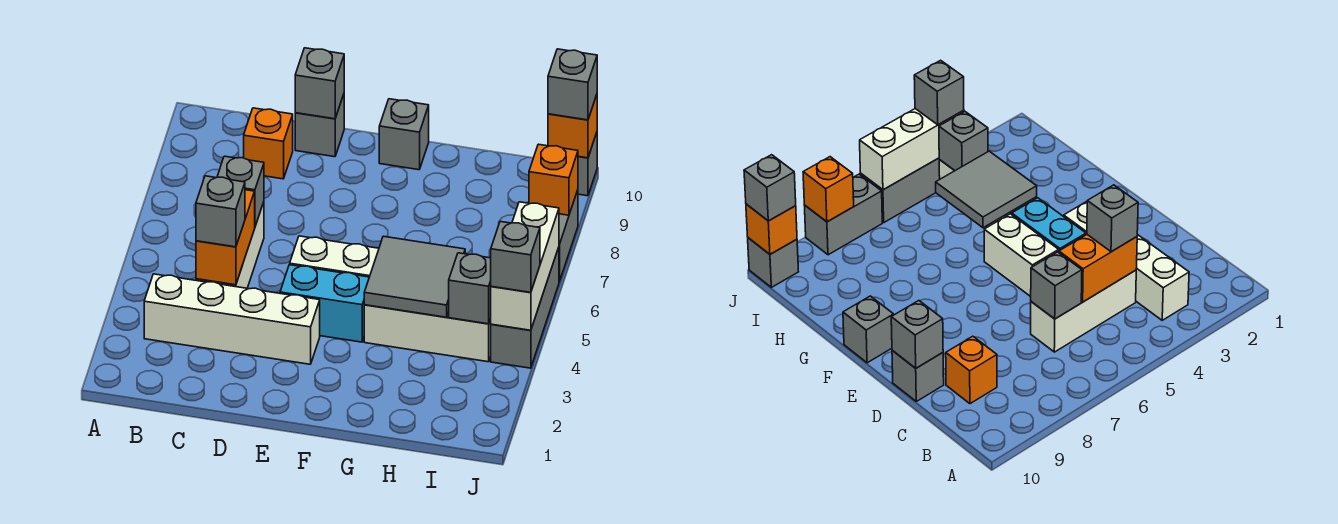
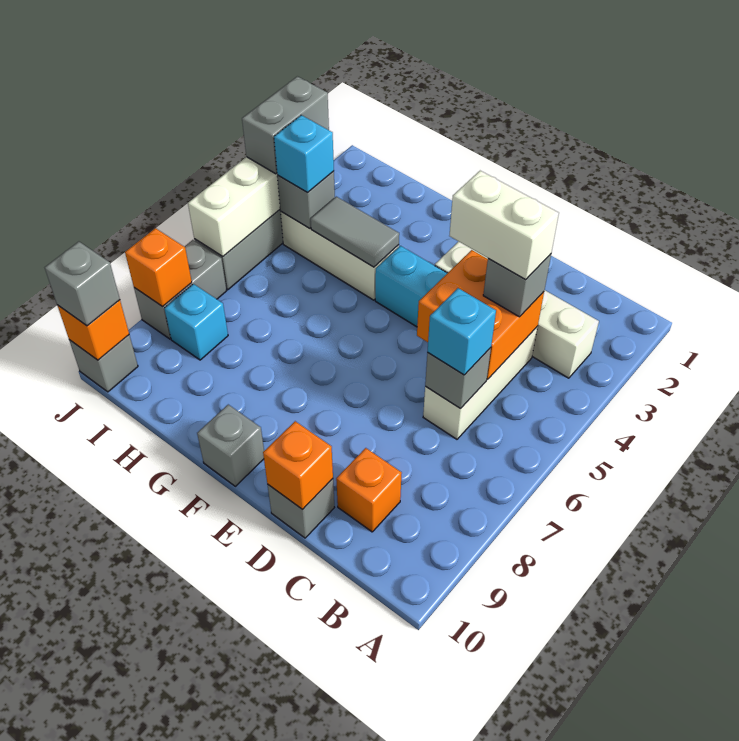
orange 1x2 brick [196,190,255,285] -> orange 2x2 brick [417,250,544,379]
none -> cyan 1x1 brick [428,288,496,375]
grey 1x1 brick [295,48,344,119] -> orange 1x1 brick [263,421,333,510]
white 1x2 brick [290,236,379,277] -> white 1x2 brick moved to [449,171,559,280]
grey 2x2 tile [364,236,465,317] -> grey 1x2 tile [311,197,399,267]
none -> cyan 1x1 brick [274,115,334,192]
none -> cyan 1x1 brick [164,284,228,360]
grey 1x1 brick [491,222,540,292] -> grey 1x2 brick [242,76,329,174]

